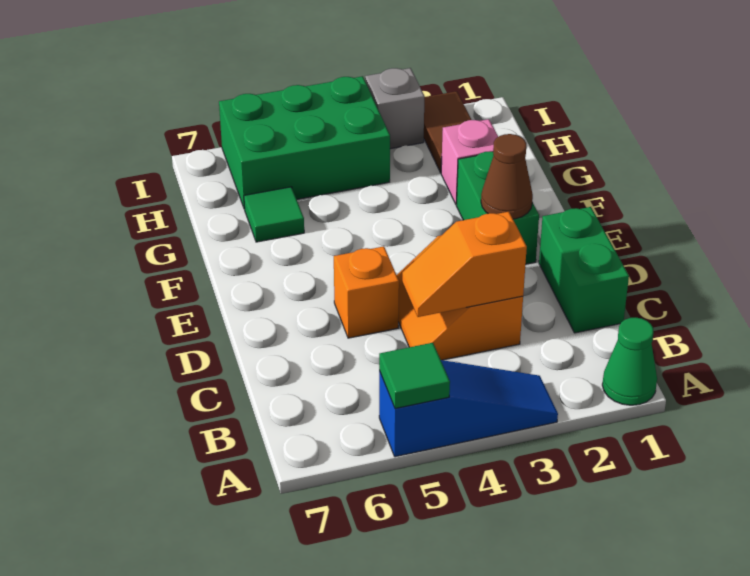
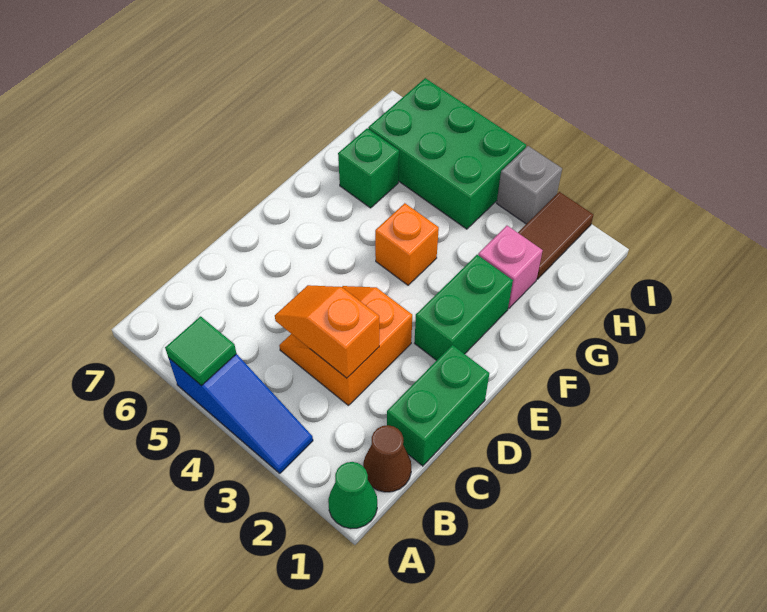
orange 1x1 brick [334,246,399,338] -> orange 1x1 brick moved to [375,203,439,285]
brown 1x1 cone [481,134,533,219] -> brown 1x1 cone moved to [363,425,411,492]
green 1x1 tile [244,187,304,242] -> green 1x1 brick [338,128,399,208]

